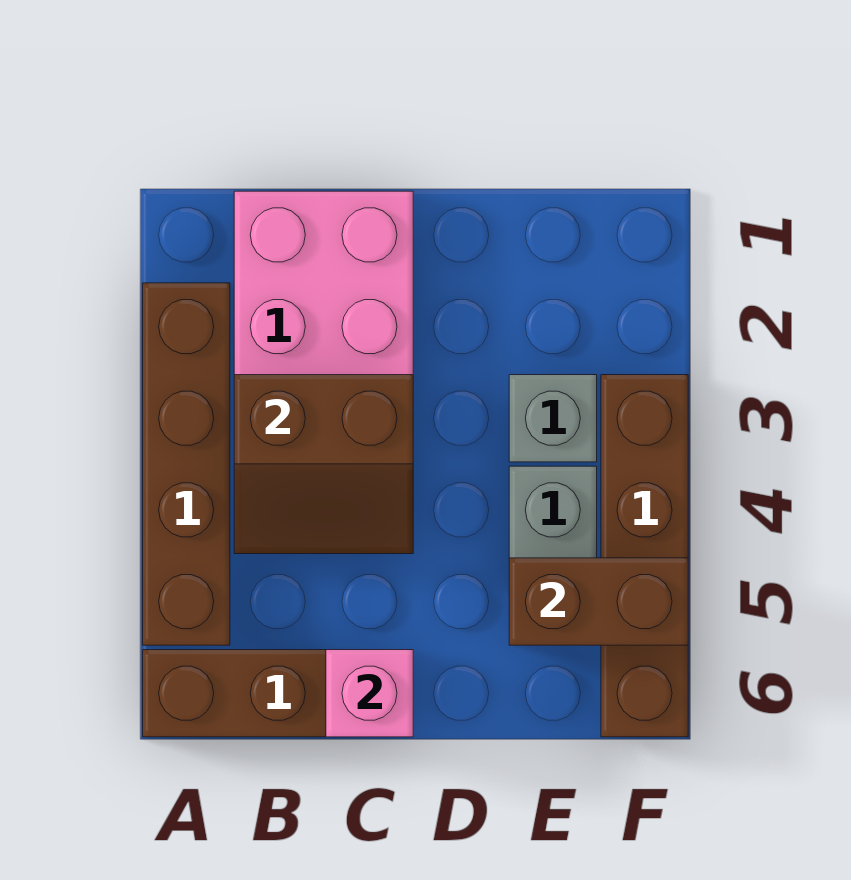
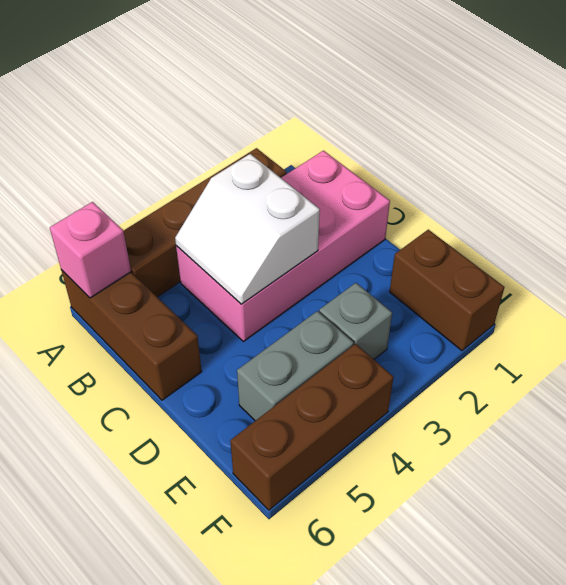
brown 2x2 slope [234,375,413,554] -> white 2x2 slope [175,154,320,304]
pink 1x1 brick [326,650,413,737] -> pink 1x1 brick moved to [50,202,131,298]
brown 1x2 brick [509,558,688,645] -> brown 1x2 brick moved to [390,230,505,351]
brown 1x4 brick [601,375,688,737] -> brown 1x3 brick [230,344,393,510]

